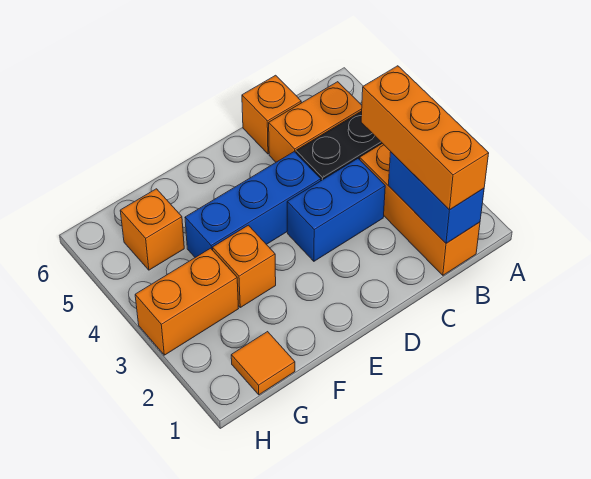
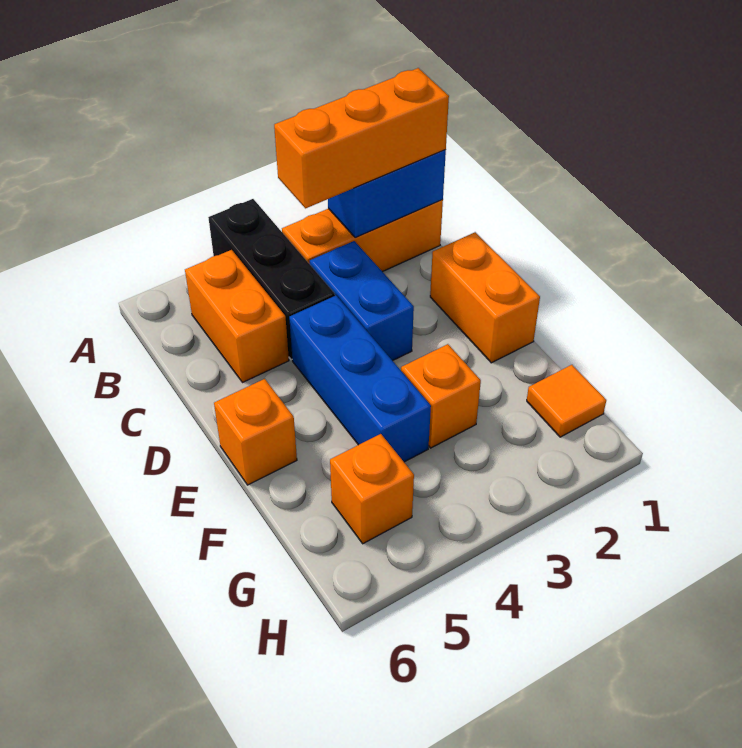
orange 1x1 brick [242,75,301,154] -> orange 1x1 brick moved to [214,379,297,485]
orange 1x2 brick [135,248,239,355] -> orange 1x2 brick moved to [430,232,540,363]

